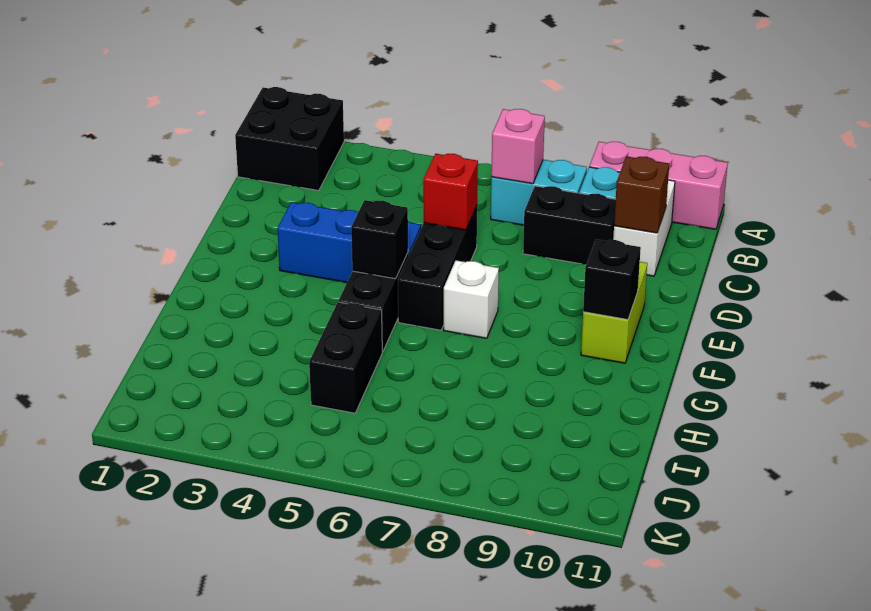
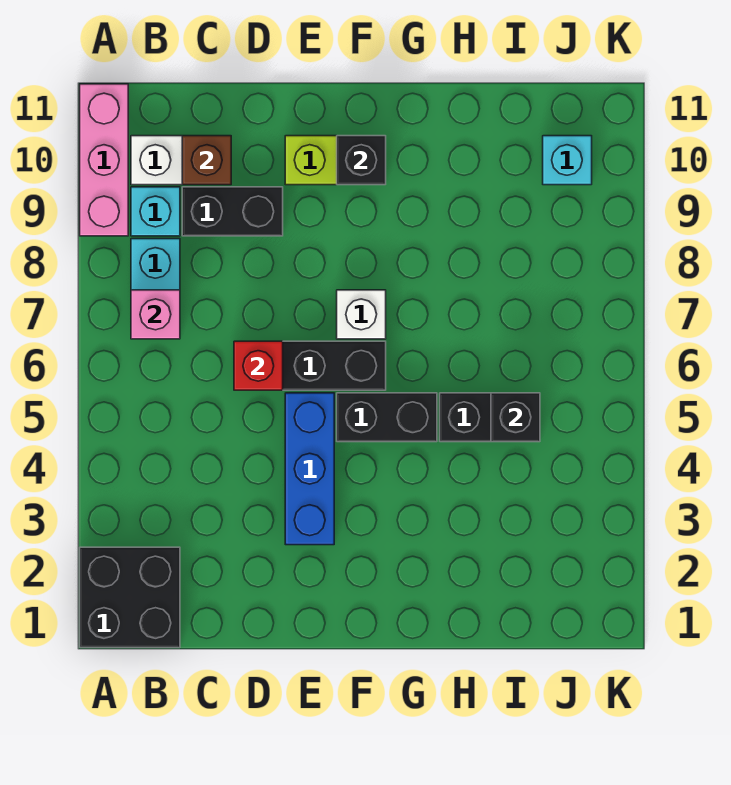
black 1x2 brick [523,186,616,264] -> black 1x2 brick turned to [182,187,283,236]
black 1x1 brick [351,200,408,279] -> black 1x1 brick moved to [491,393,540,442]
none -> cyan 1x1 brick [543,136,592,185]

